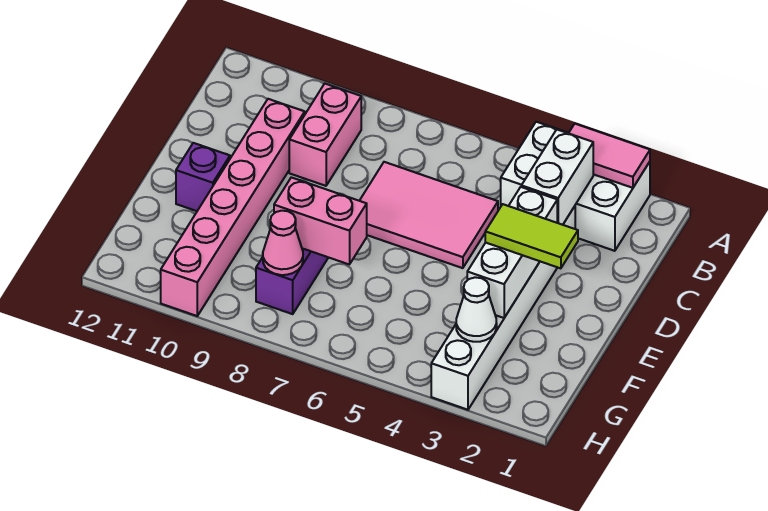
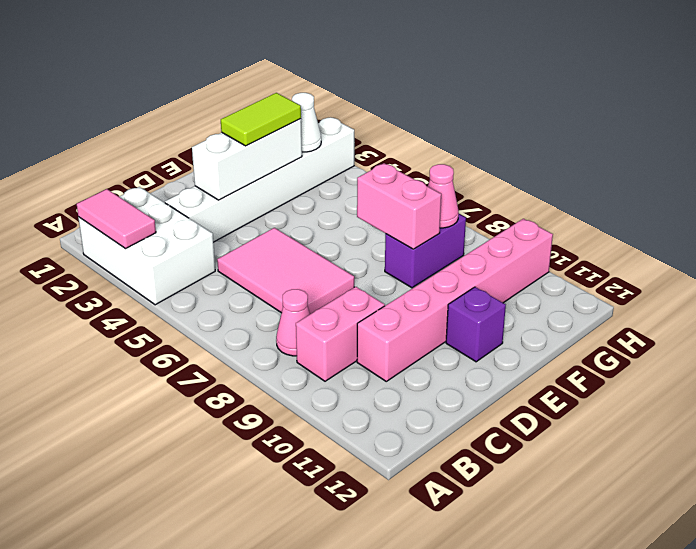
white 1x2 brick [521,130,593,225] -> none
none -> pink 1x1 cone [276,289,310,356]
lime 1x2 tile [485,204,578,268] -> lime 1x2 tile turned to [221,93,301,146]

